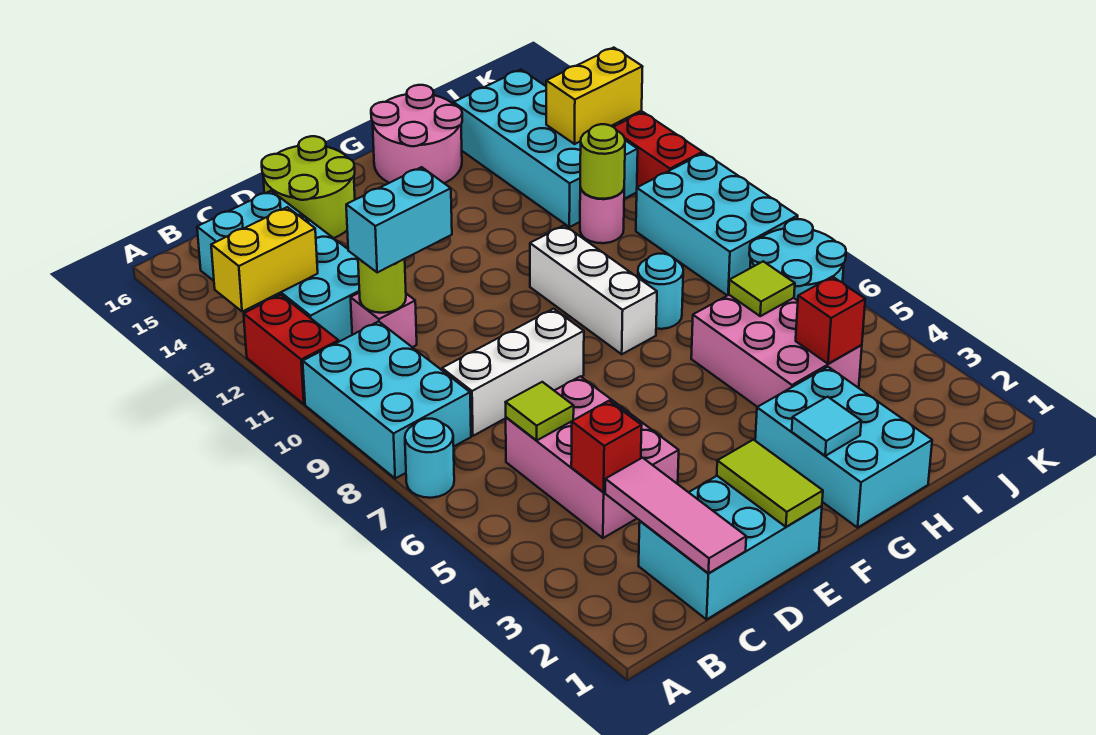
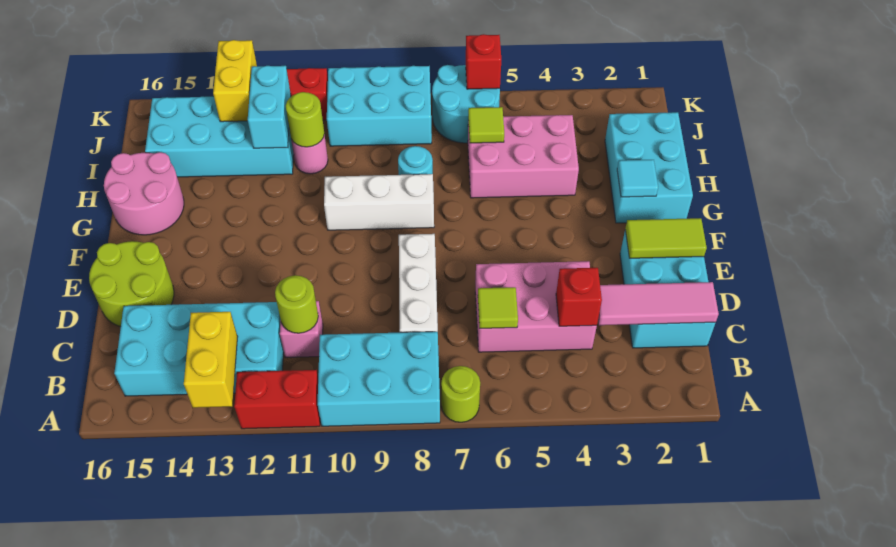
cyan 1x1 round brick [405,419,454,498] -> lime 1x1 round brick [441,366,480,422]
cyan 1x2 brick [346,167,452,272] -> cyan 1x2 brick moved to [248,66,291,148]
cyan 2x3 brick [755,367,932,528] -> cyan 2x3 brick turned to [605,112,693,223]
red 1x1 brick [796,277,865,364] -> red 1x1 brick moved to [466,34,501,89]

